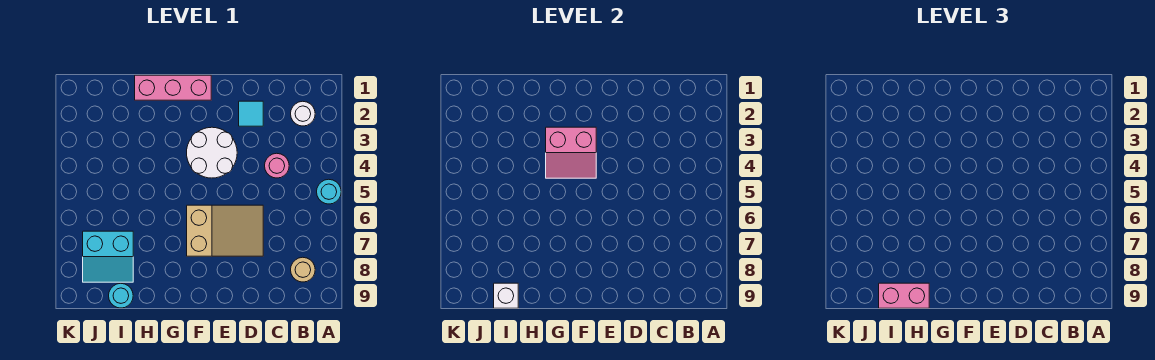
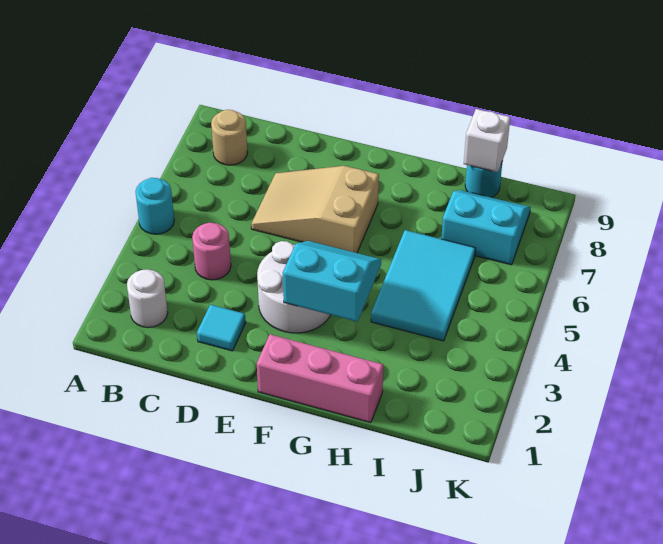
pink 2x2 slope [546,127,596,178] -> cyan 2x2 slope [283,241,381,322]
none -> cyan 2x3 tile [371,230,476,341]
pink 1x2 brick [879,283,929,308] -> none

